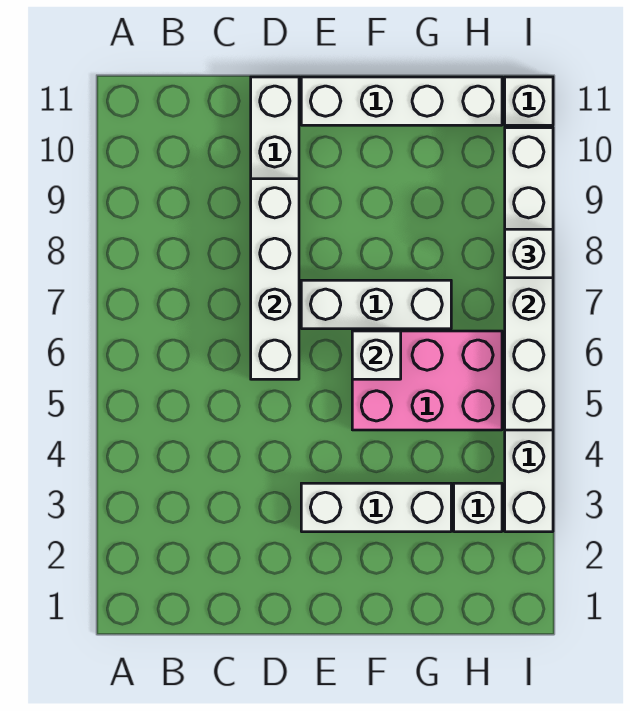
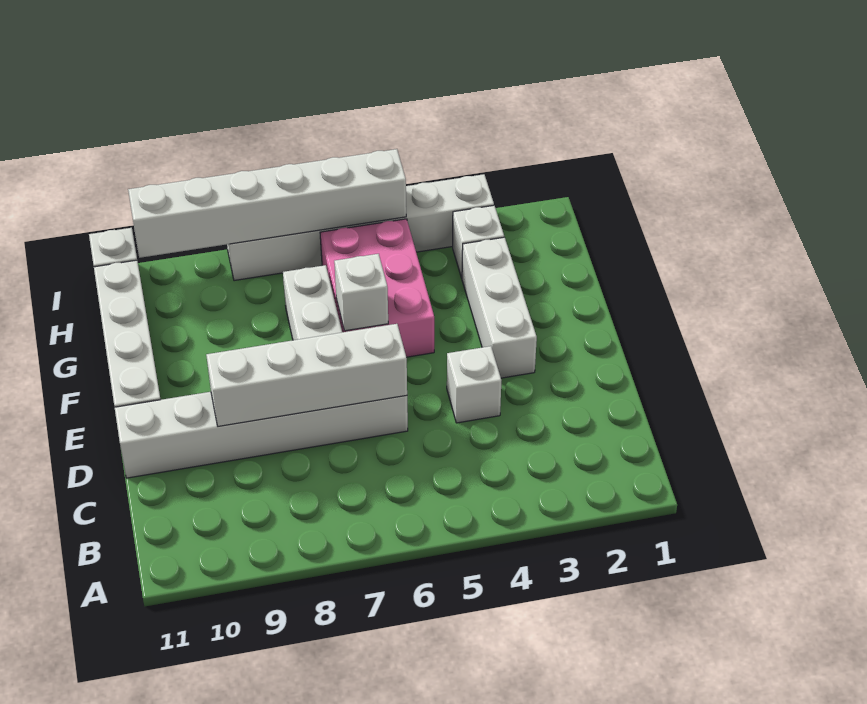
white 1x1 brick [505,229,553,278] -> white 1x1 brick moved to [447,346,501,423]

